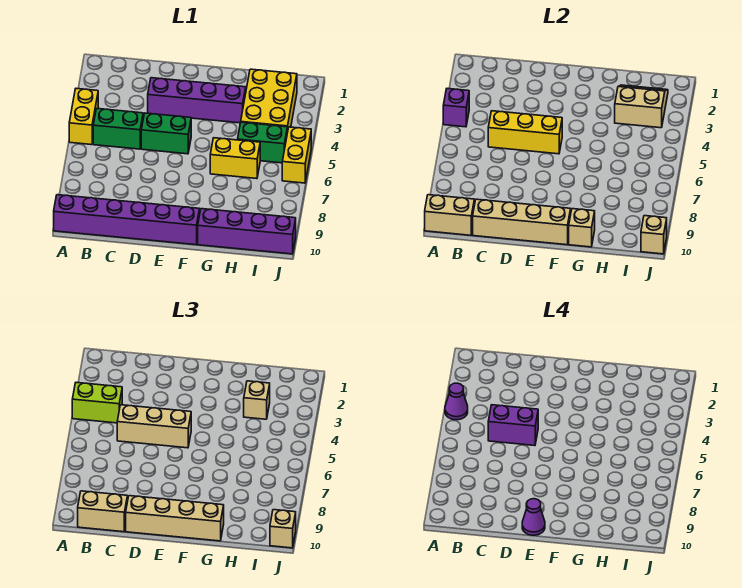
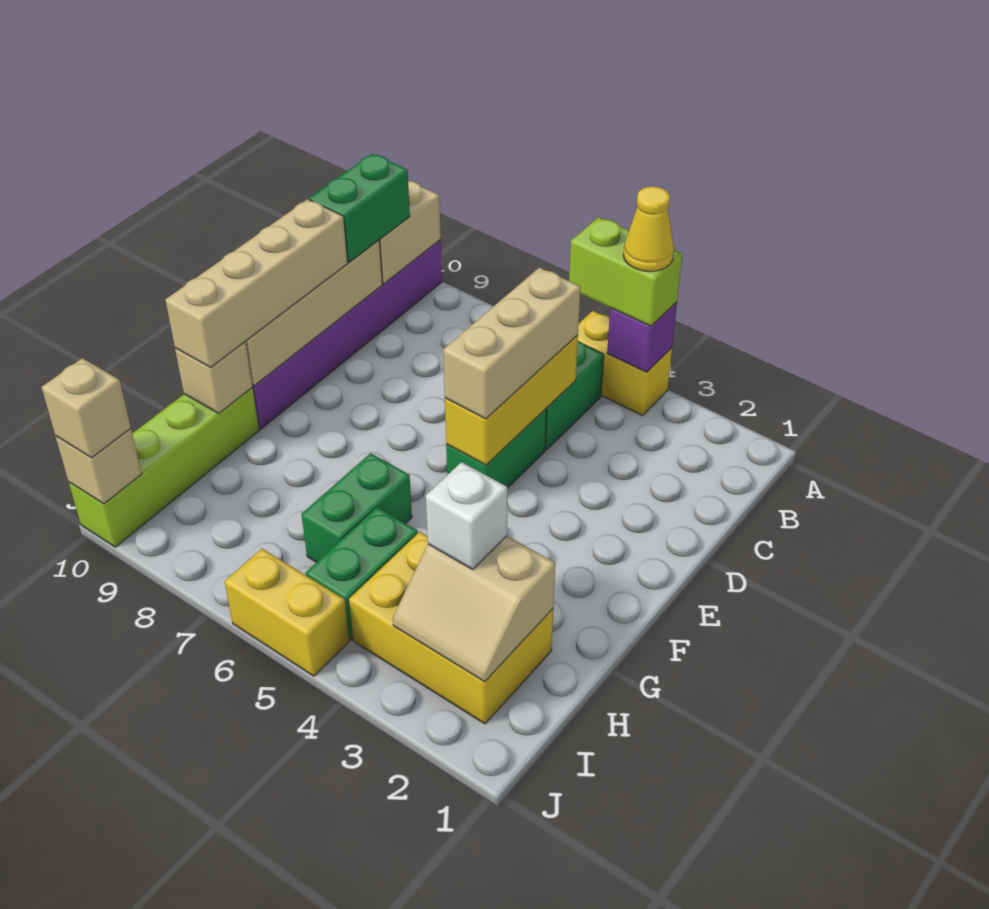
lime 1x2 brick [72,383,122,423] -> lime 1x2 brick turned to [569,217,682,326]
purple 1x1 cone [445,383,468,420] -> yellow 1x1 cone [623,186,674,272]
tan 1x2 brick [78,491,127,532] -> green 1x2 brick [309,154,410,262]
purple 1x2 brick [488,405,538,446] -> none
purple 1x4 brick [148,78,246,123] -> none
purple 1x1 cone [522,499,545,535] -> none
yellow 1x2 brick [210,138,260,179] -> green 1x2 brick [301,453,412,562]
purple 1x4 brick [198,209,296,254] -> lime 1x4 brick [69,388,259,547]
tan 2x2 slope [615,85,668,128] -> tan 2x2 slope turned to [393,536,555,682]
tan 1x1 brick [244,381,270,419] -> white 1x1 brick [426,462,507,569]

